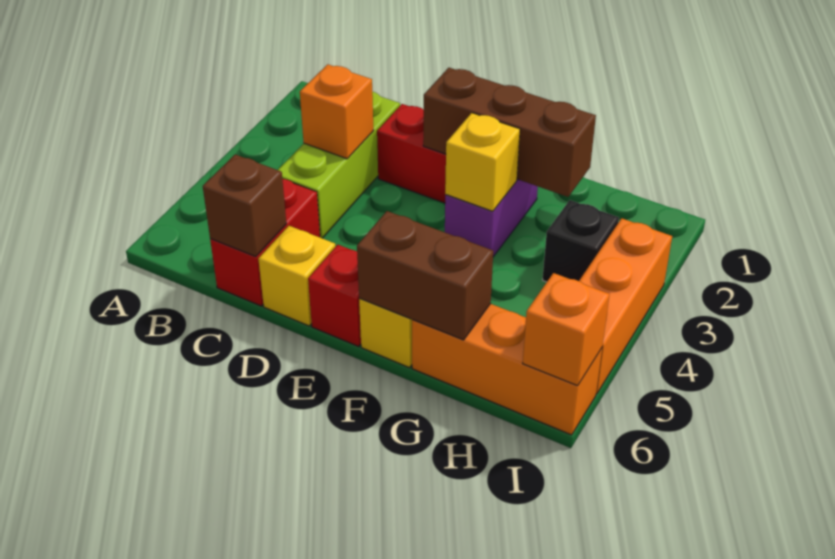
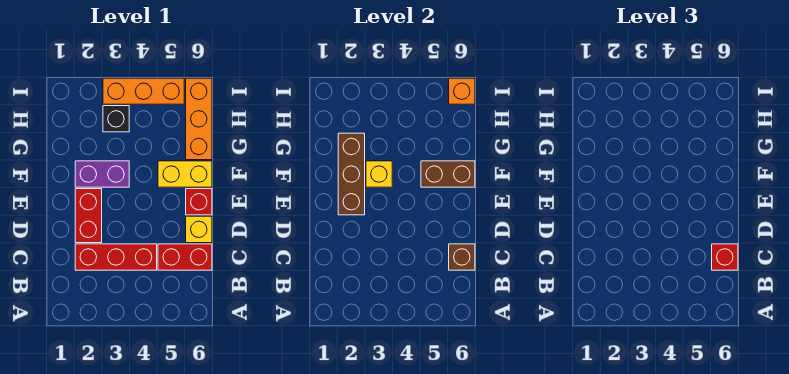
lime 1x3 brick [278,91,400,238] -> red 1x3 brick [75,244,157,270]
orange 1x1 brick [300,64,374,159] -> none
none -> red 1x1 brick [712,244,738,270]
brown 1x2 brick [357,211,493,340] -> brown 1x2 brick turned to [421,161,475,187]

